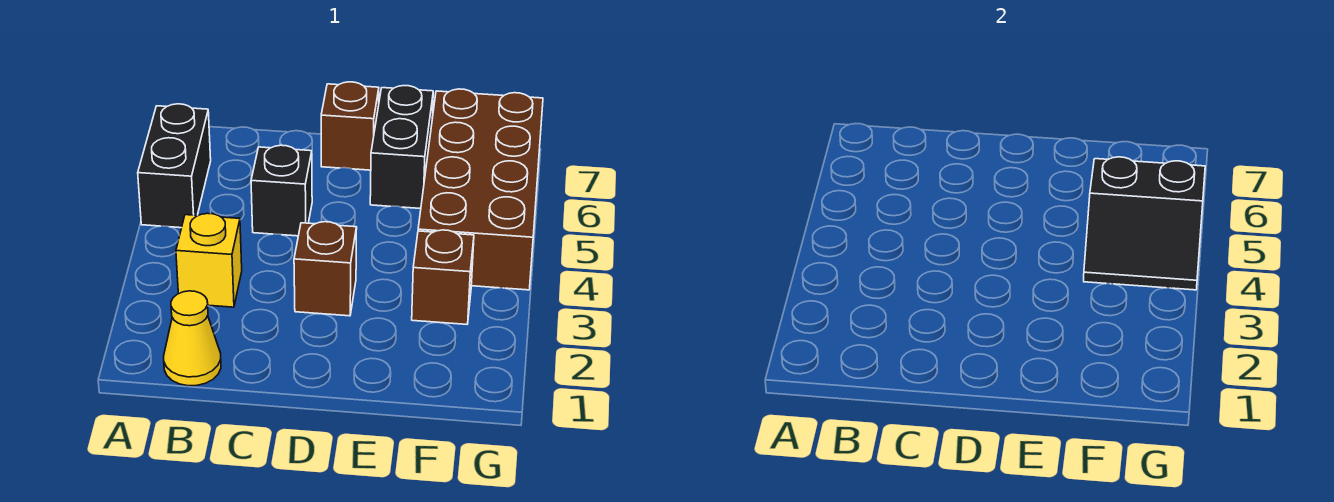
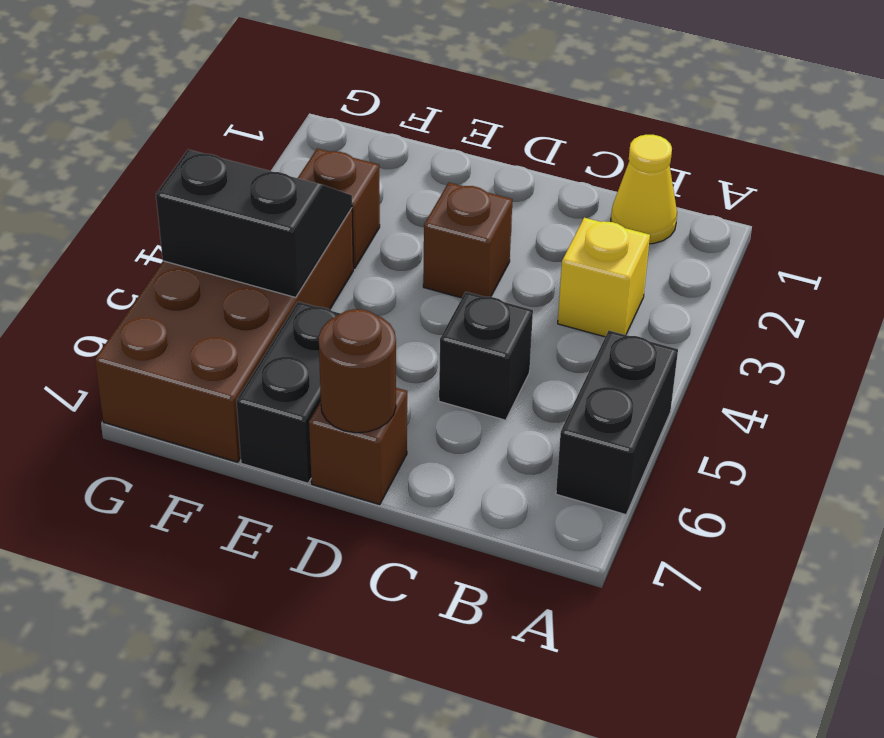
none -> brown 1x1 round brick [319,309,396,433]

